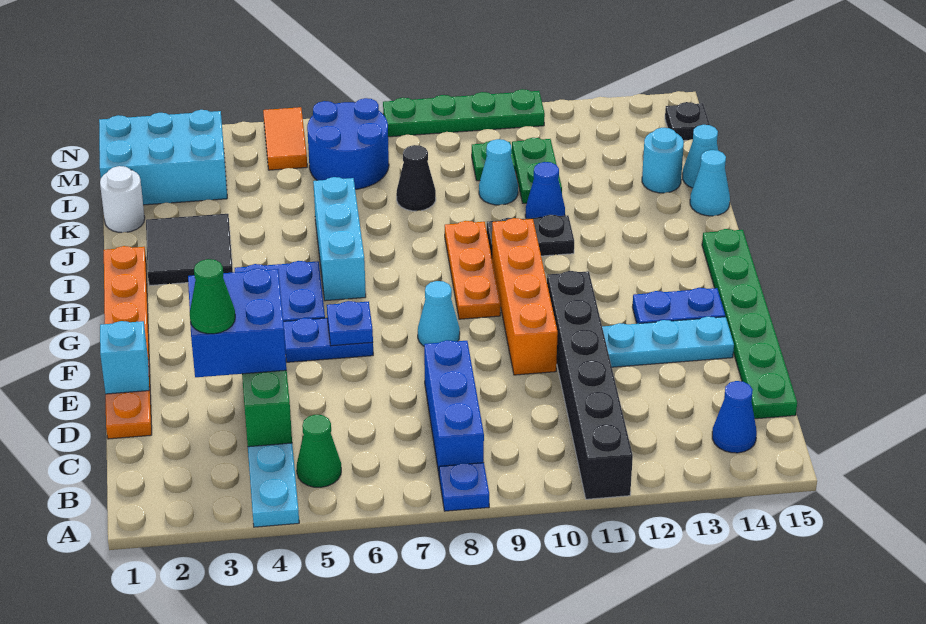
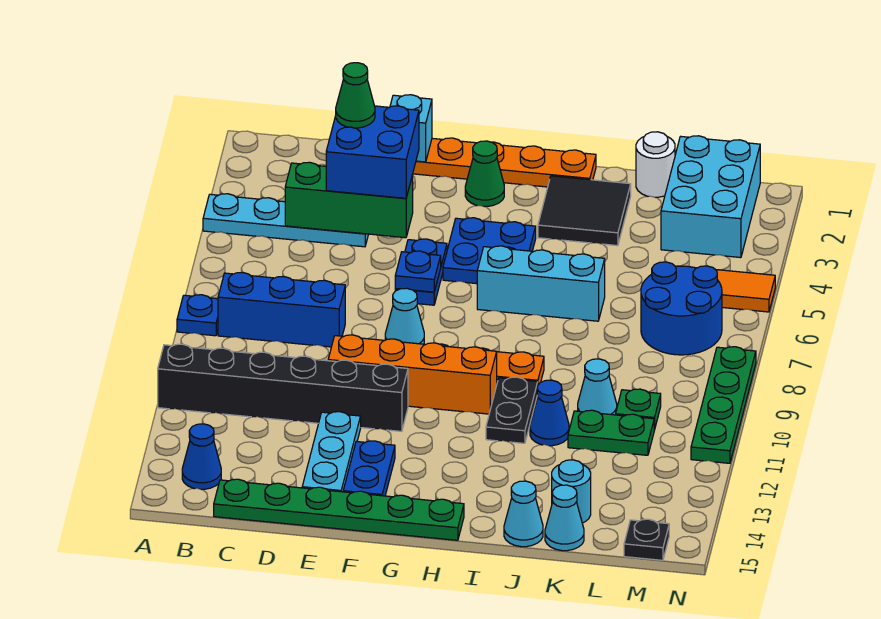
green 1x1 cone [297,415,341,487] -> green 1x1 cone moved to [465,141,504,206]
black 1x1 cone [396,145,436,211] -> none

